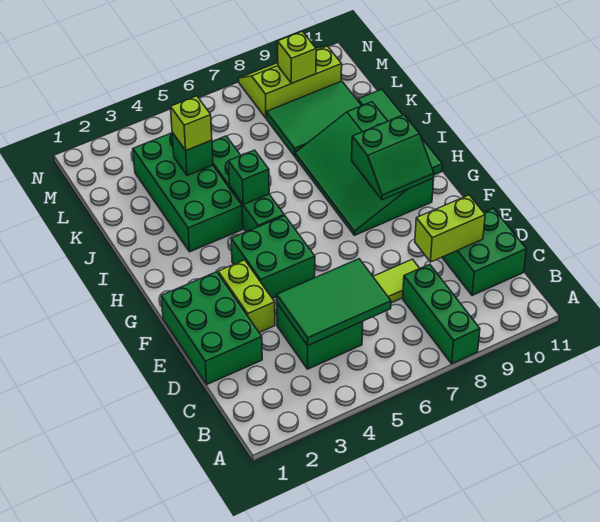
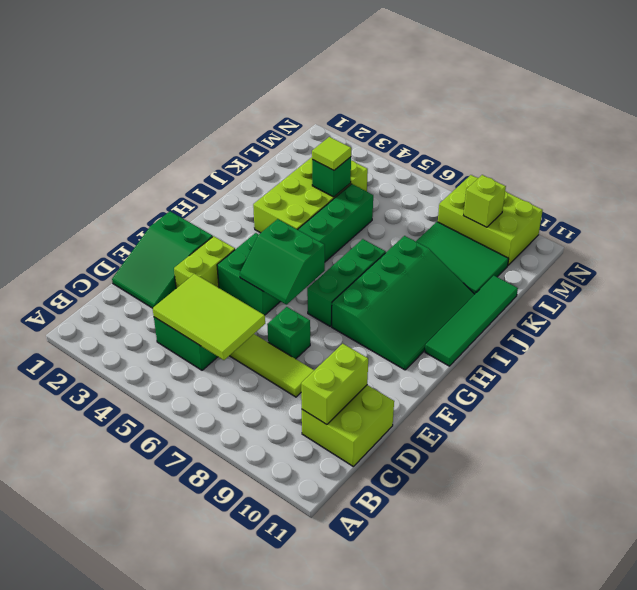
green 1x3 brick [403,264,480,364] -> green 1x3 brick moved to [307,239,386,326]
green 2x3 tile [277,259,391,345] -> lime 2x3 tile [153,274,265,360]
green 2x2 brick [442,208,526,296] -> lime 2x2 brick [302,385,394,466]
green 2x3 brick [161,272,262,384] -> green 2x3 slope [112,211,213,308]
lime 1x2 brick [415,195,485,262] -> lime 1x2 brick turned to [301,344,368,425]
green 3x4 slope [295,102,434,235] -> green 3x4 slope turned to [332,236,475,370]
green 2x2 slope [352,115,434,200] -> green 2x2 slope moved to [240,219,325,305]
green 2x4 brick [133,133,243,252] -> lime 2x4 brick [253,157,368,233]
green 1x1 brick [229,150,269,205] -> green 1x1 brick moved to [267,307,310,359]
lime 1x1 brick [171,96,212,150] -> lime 1x1 tile [312,137,351,170]
lime 2x3 slope [239,46,342,118] -> lime 2x3 brick [438,175,543,265]

